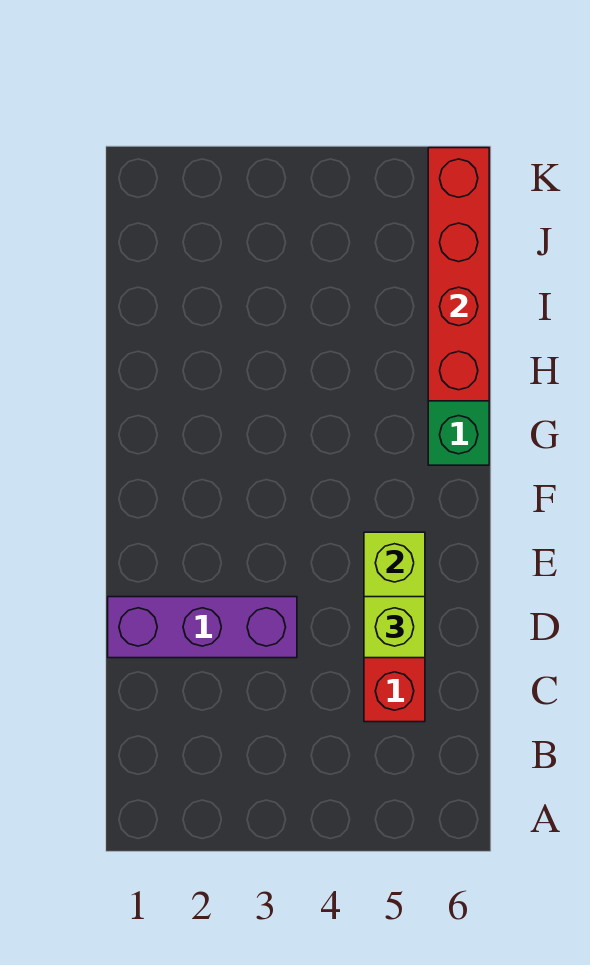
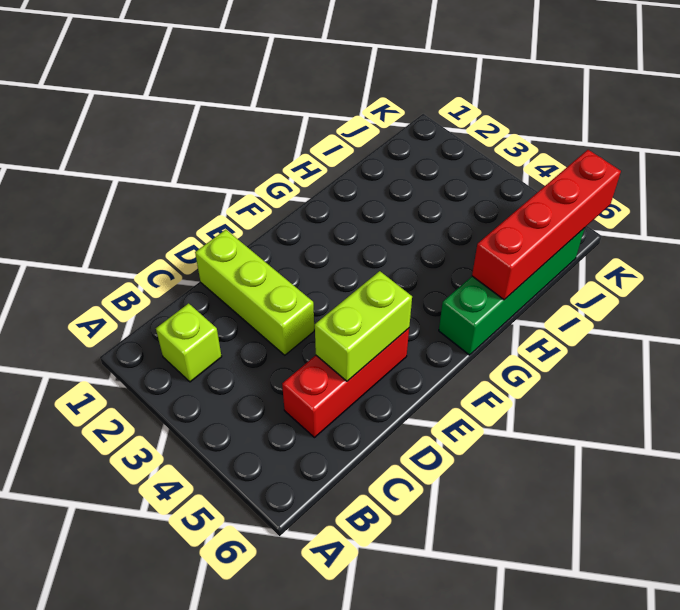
purple 1x3 brick [108,597,297,658] -> lime 1x3 brick [195,230,314,355]
lime 1x1 brick [364,597,425,658] -> lime 1x1 brick moved to [156,303,222,382]

